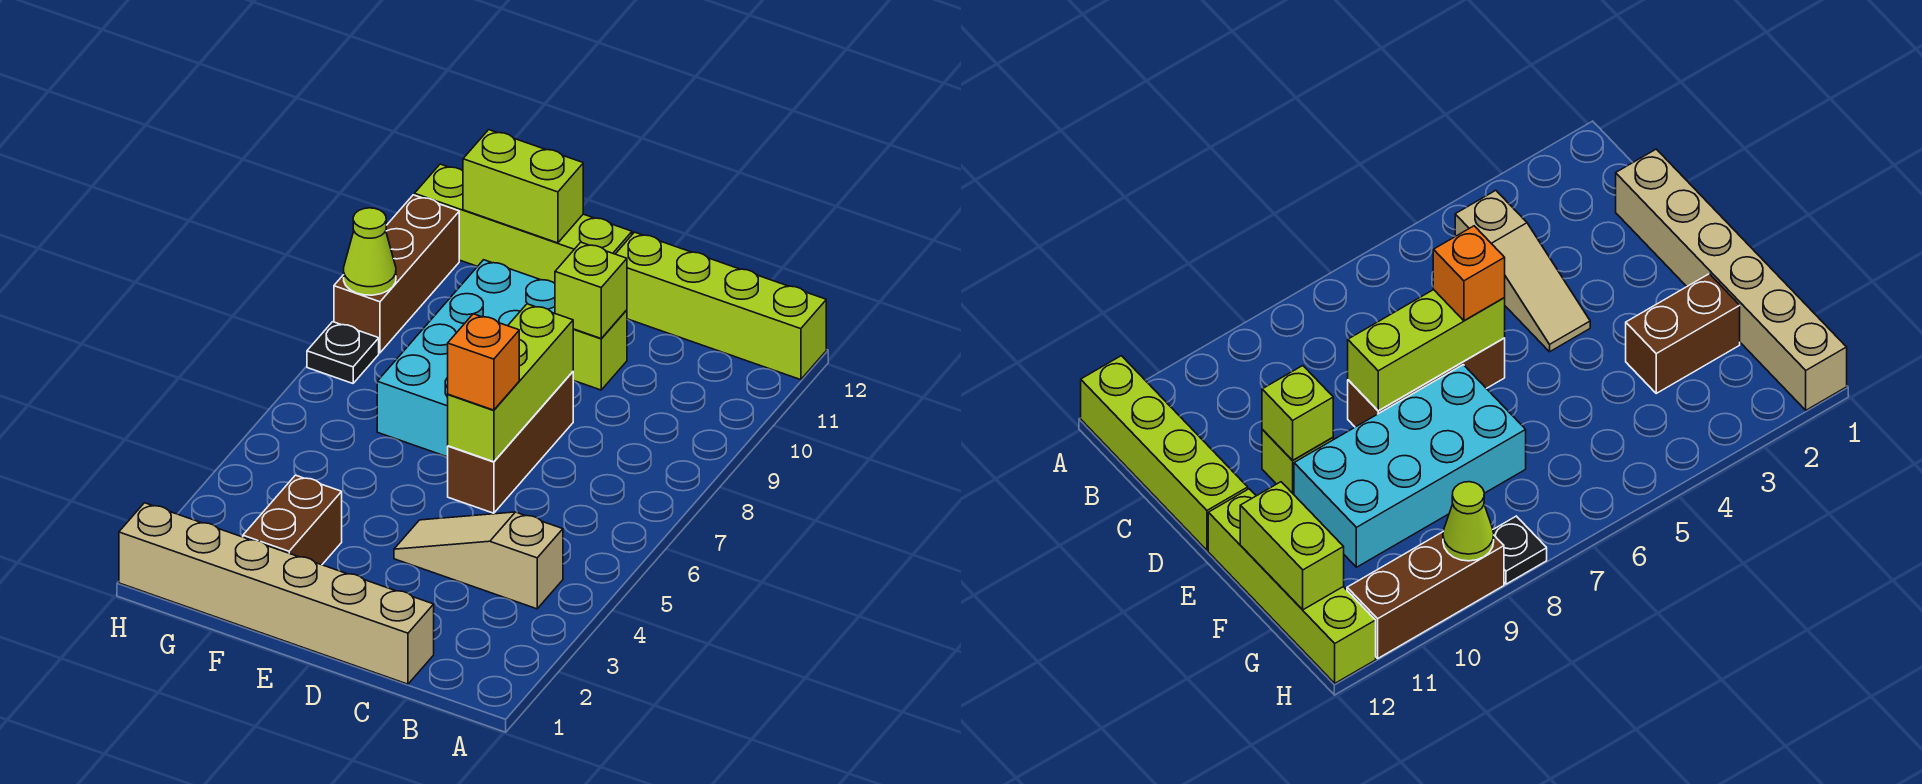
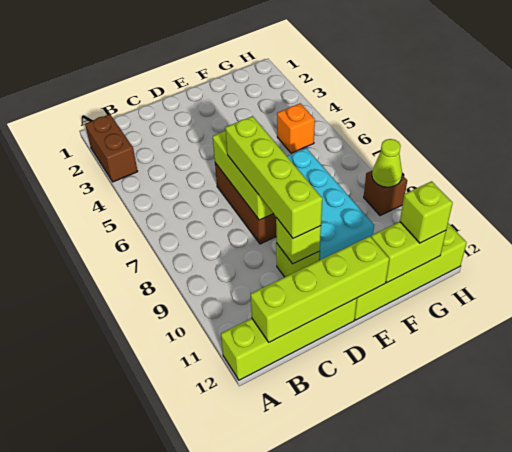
tan 1x3 slope [394,512,563,609] -> none
none -> lime 1x4 brick [251,236,389,342]
tan 1x6 brick [119,503,434,684] -> none
orange 1x1 brick [448,314,519,410] -> orange 1x1 brick moved to [277,103,315,153]
none -> lime 1x4 brick [225,116,322,239]
brown 1x2 brick [243,475,342,565] -> brown 1x2 brick moved to [85,114,138,182]
none -> lime 1x1 brick [400,181,453,243]
black 1x1 plate [307,322,379,383] -> none
brown 1x3 brick [334,195,459,353] -> brown 1x1 brick [364,170,407,216]

